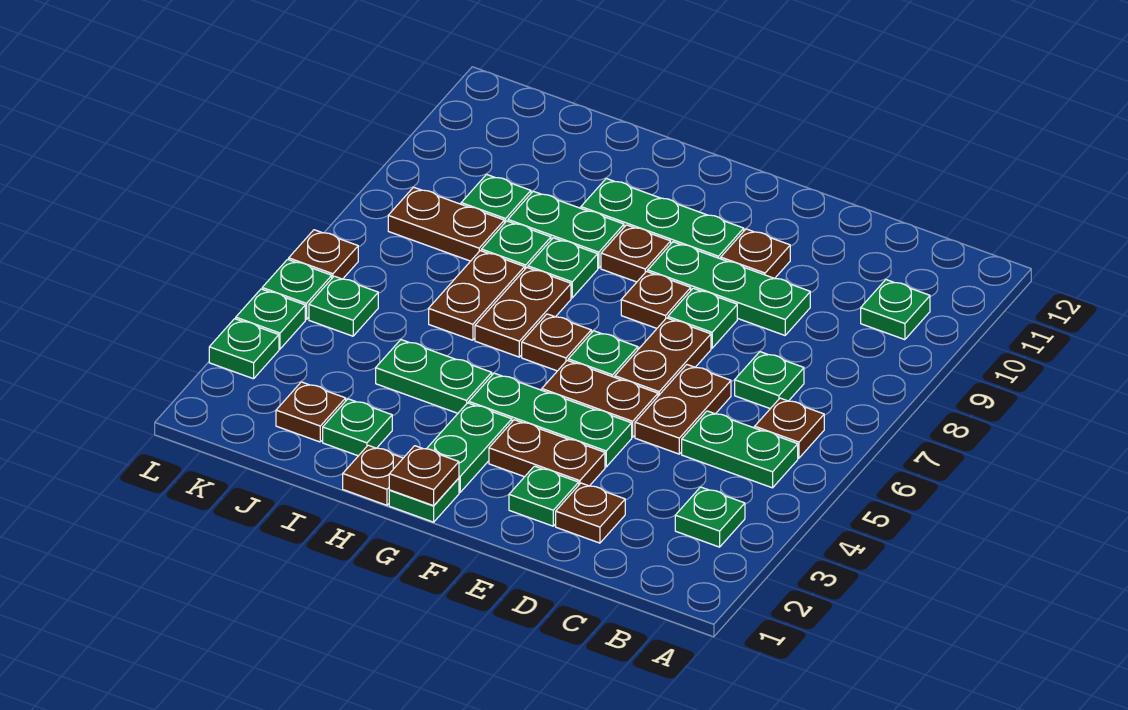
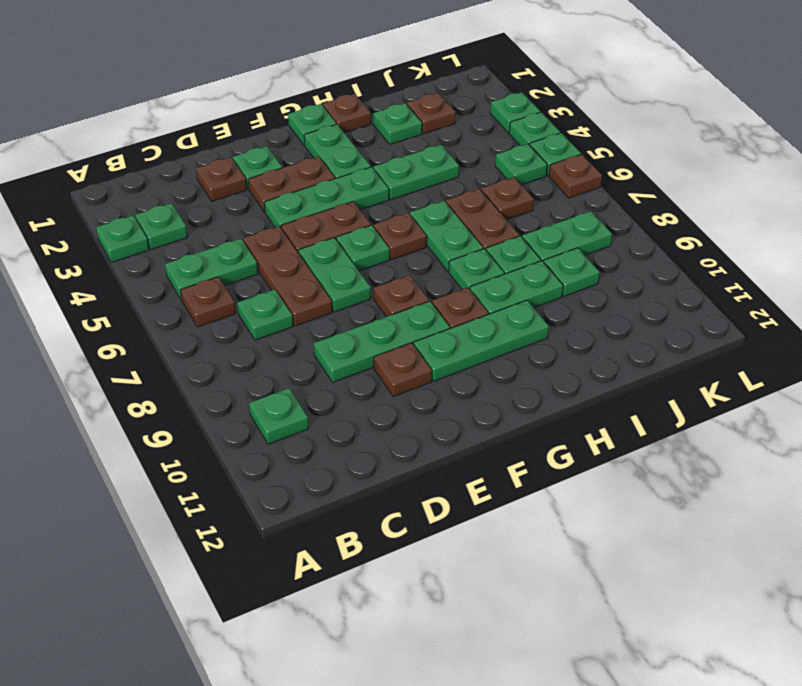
brown 1x2 plate [635,365,731,454] -> brown 1x3 plate [243,226,332,326]
brown 1x2 plate [615,318,711,396] -> green 1x2 plate [298,238,371,312]
green 1x1 plate [668,288,737,348] -> green 1x1 plate moved to [96,216,149,262]
brown 1x1 plate [389,446,459,506] -> brown 1x1 plate moved to [481,177,534,220]
brown 1x2 plate [475,268,571,357] -> green 1x2 plate [410,201,483,272]
brown 1x2 plate [388,187,504,261] -> green 1x2 plate [522,211,612,262]

